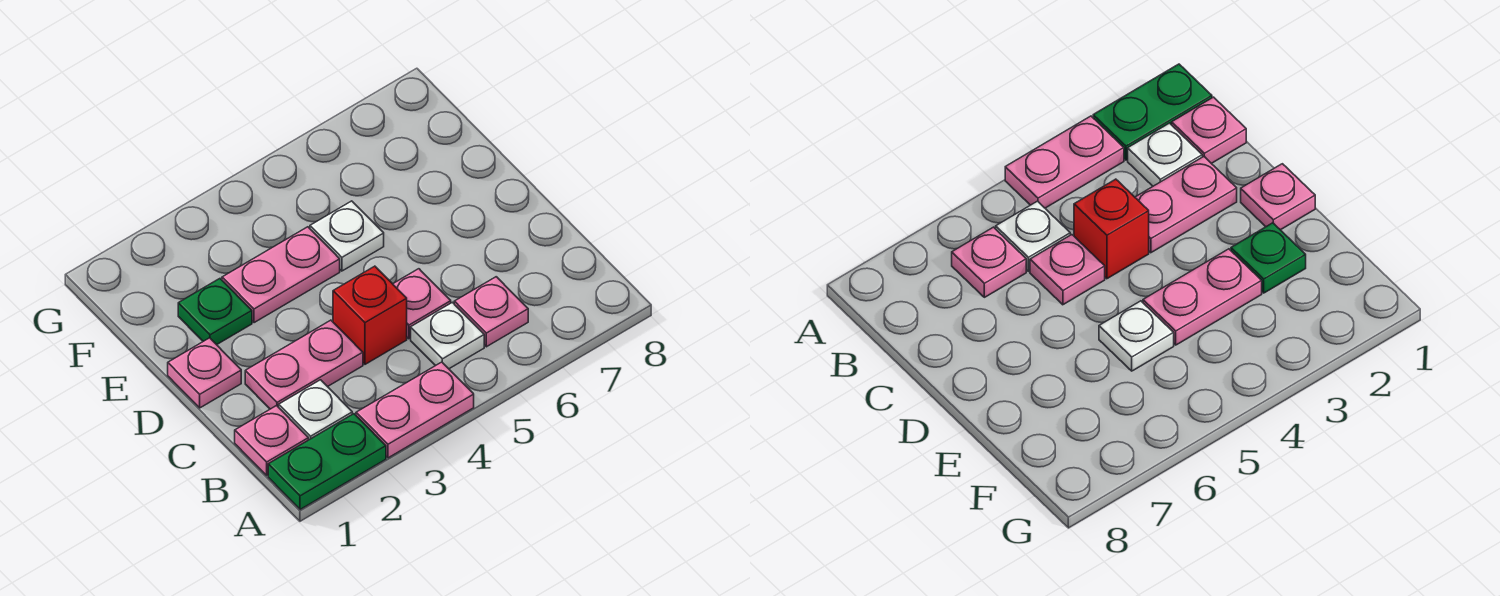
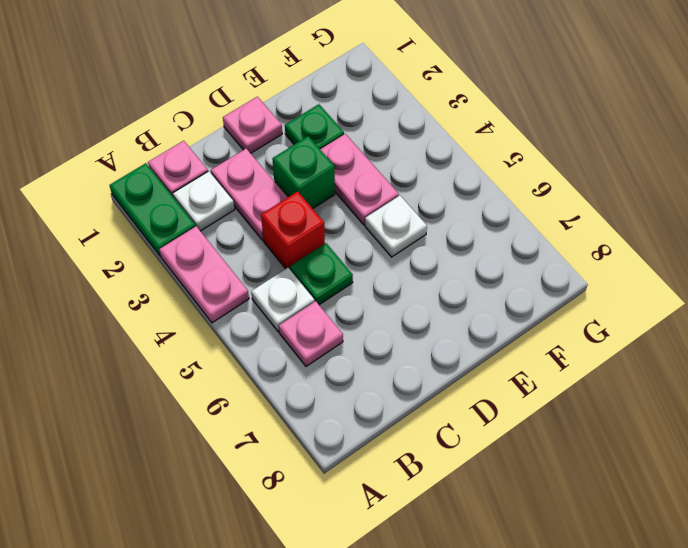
pink 1x1 plate [393,269,451,339] -> green 1x1 plate [290,243,353,305]
none -> green 1x1 brick [272,136,335,209]

